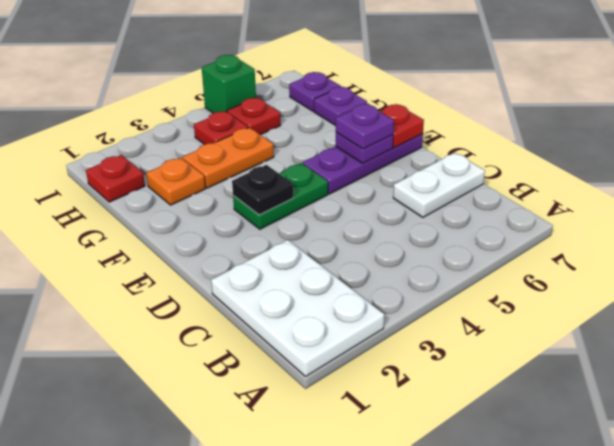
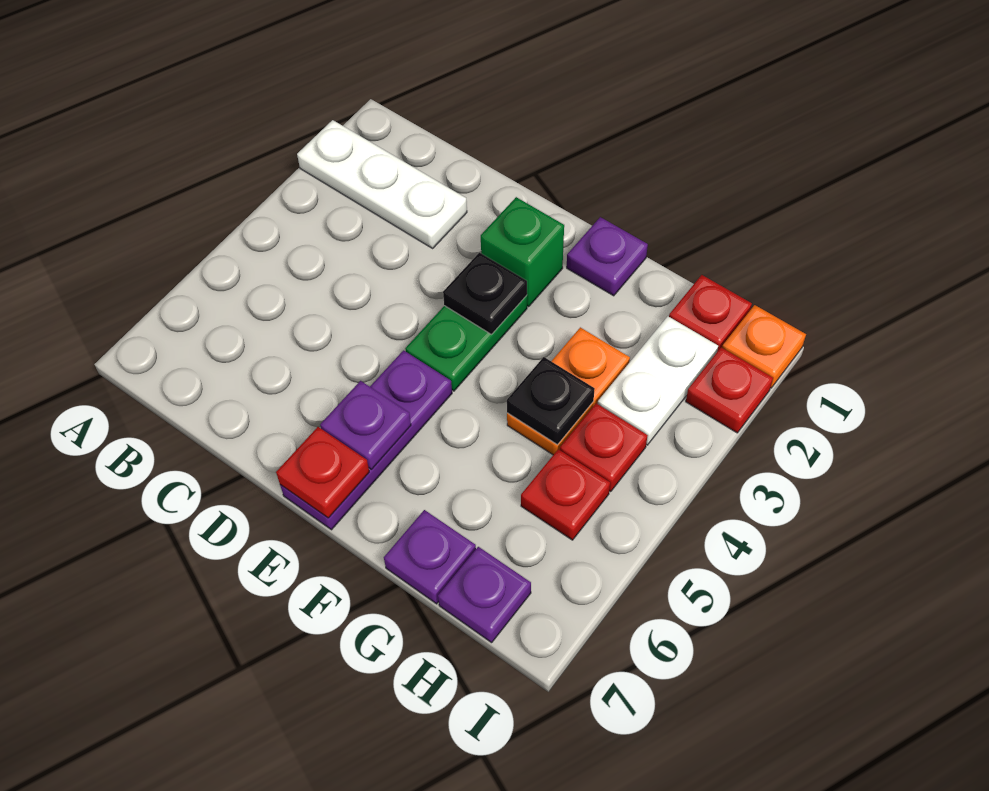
white 2x3 plate [211,240,384,377] -> white 1x3 plate [297,120,467,248]
white 1x2 plate [393,153,485,217] -> white 1x2 plate moved to [598,316,718,445]
purple 1x1 plate [336,104,394,149] -> purple 1x1 plate moved to [567,217,648,296]
orange 1x1 plate [146,158,205,205] -> orange 1x1 plate moved to [722,305,806,388]
none -> black 1x1 plate [507,357,595,445]
none -> red 1x1 plate [686,347,773,433]
green 1x1 brick [202,55,256,113] -> green 1x1 brick moved to [481,197,564,307]

